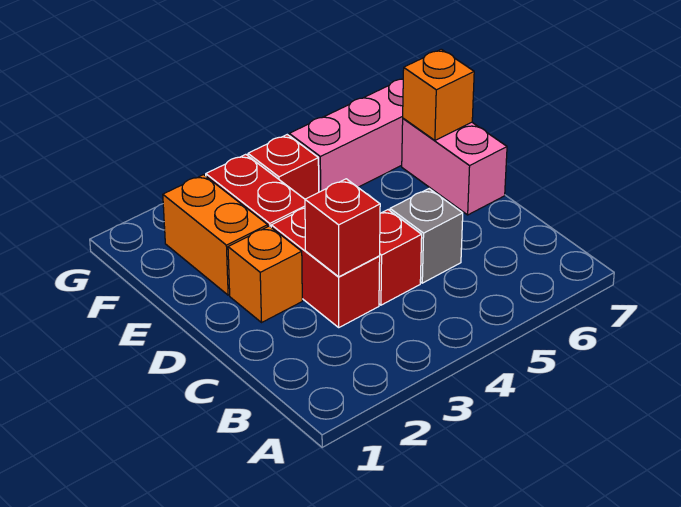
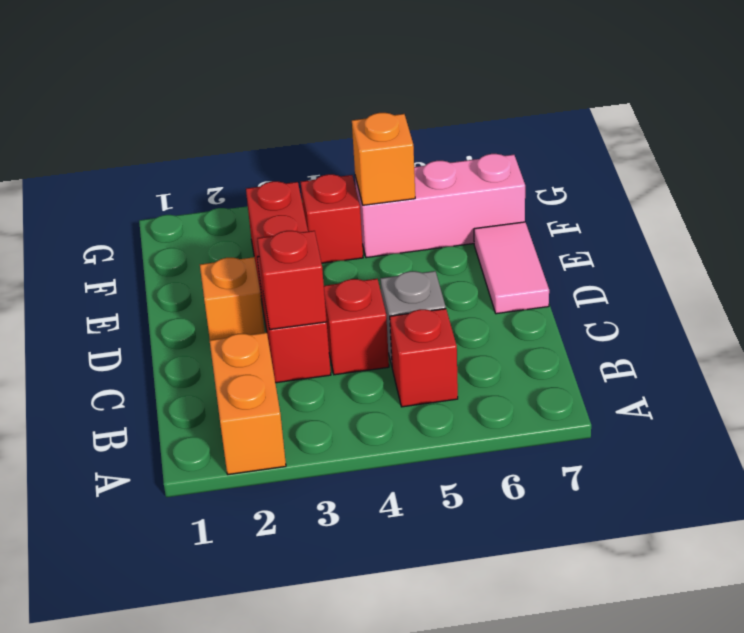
none -> red 1x1 brick [390,309,458,407]
pink 1x2 brick [402,118,507,215] -> pink 1x2 tile [474,222,549,314]
orange 1x2 brick [163,175,268,295] -> orange 1x2 brick moved to [210,333,286,474]
orange 1x1 brick [403,49,474,140] -> orange 1x1 brick moved to [352,113,415,205]

